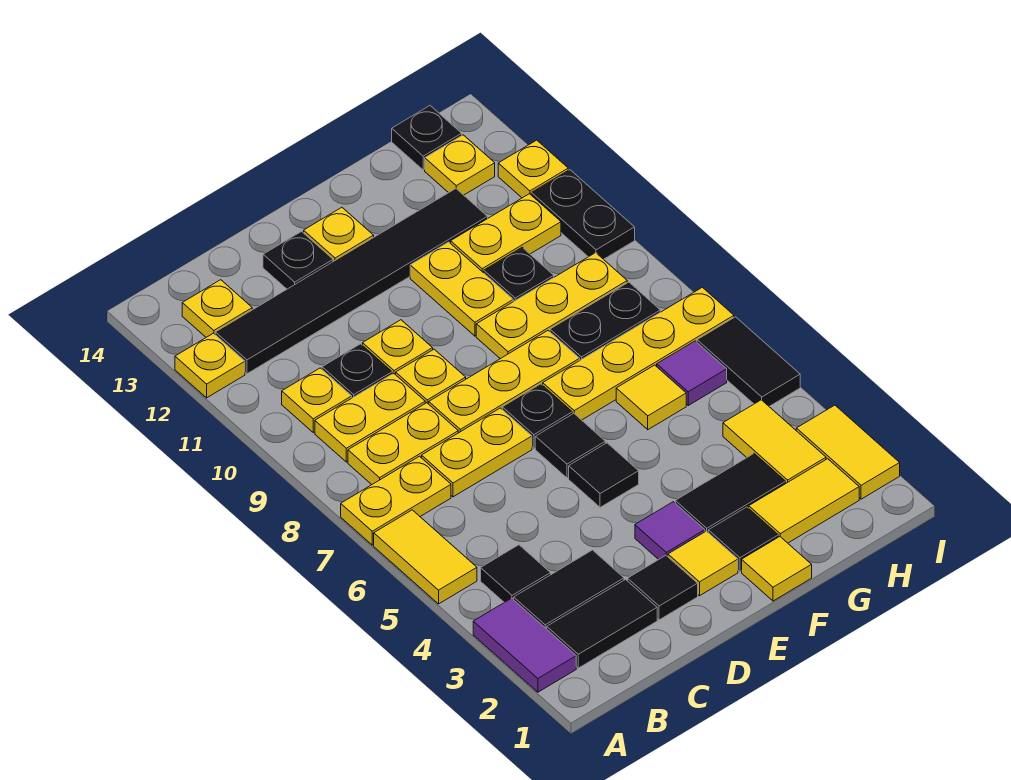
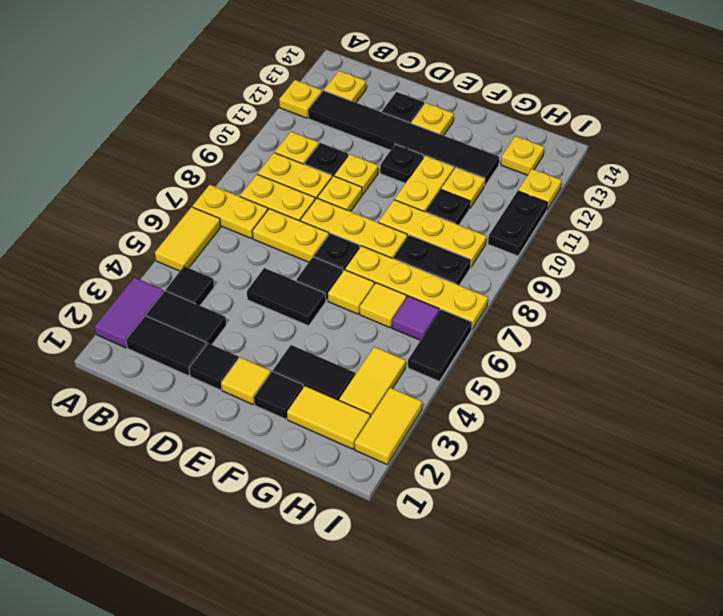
purple 1x1 tile [635,502,705,559] -> none
black 1x1 tile [569,443,639,507] -> black 1x2 tile [247,268,326,326]
yellow 1x1 tile [742,537,812,601] -> yellow 1x1 tile moved to [328,270,374,314]
yellow 1x2 plate [451,194,561,273] -> yellow 1x1 plate [441,168,485,208]
black 1x1 plate [392,106,462,170] -> black 1x1 plate moved to [380,144,424,183]

